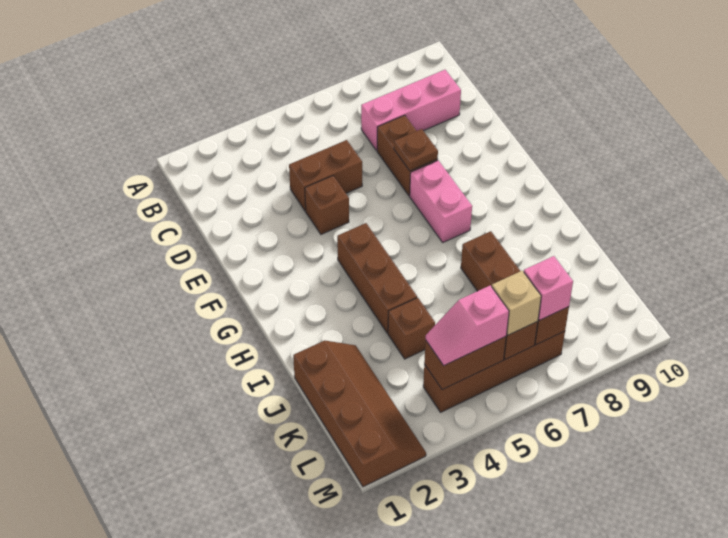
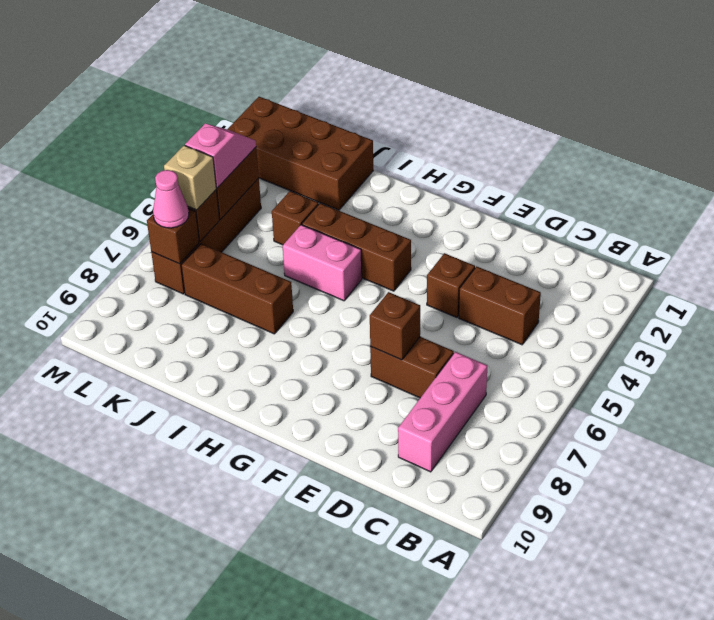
brown 1x2 brick [289,140,362,211] -> brown 1x2 brick turned to [459,266,541,345]
brown 1x1 plate [394,129,438,171] -> brown 1x1 brick [370,292,420,360]
pink 1x2 brick [410,160,472,242] -> pink 1x2 brick moved to [283,225,362,301]
brown 2x4 slope [293,340,426,487] -> brown 2x4 brick [228,97,373,210]
pink 1x1 brick [524,256,573,320] -> pink 1x1 cone [153,170,189,228]

